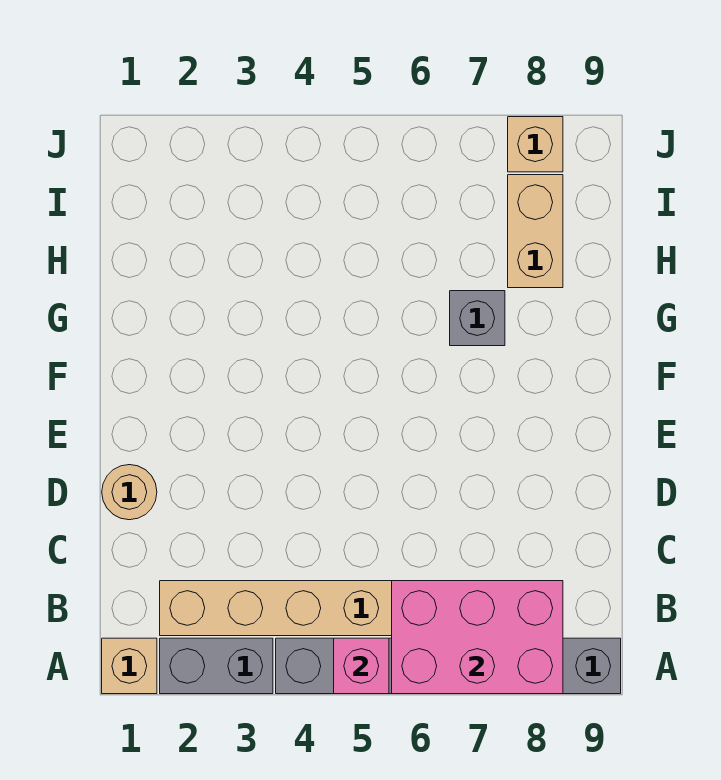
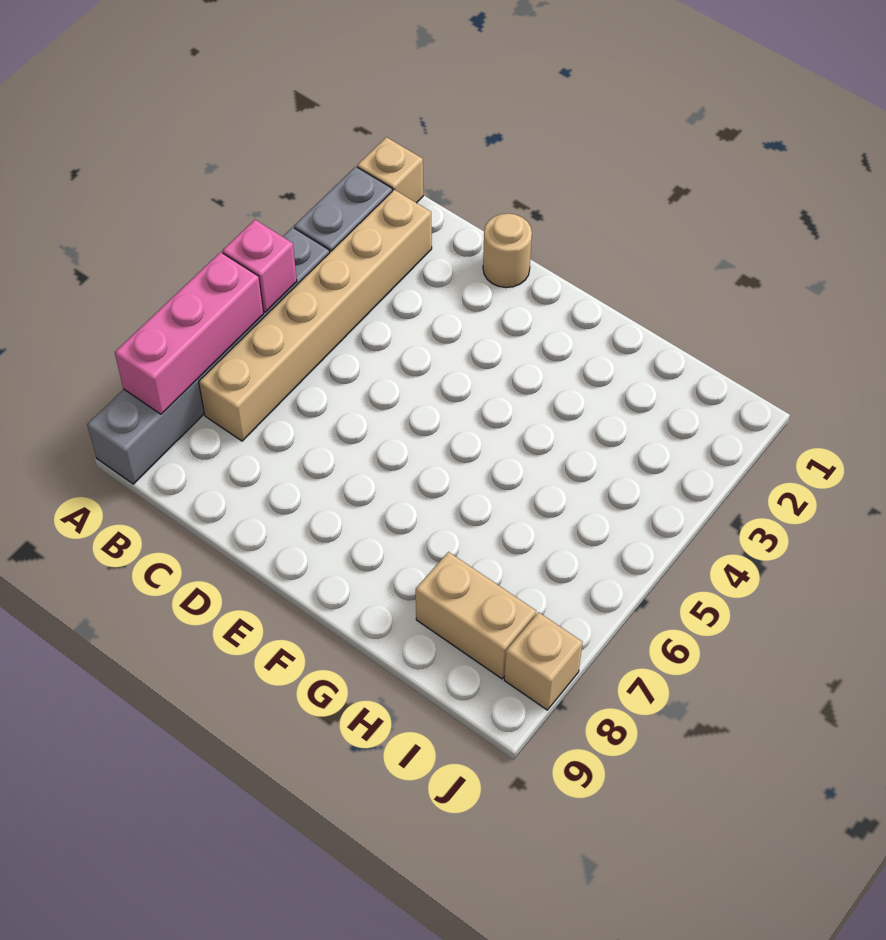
pink 2x3 brick [392,581,563,694] -> pink 1x3 brick [115,252,264,414]
grey 1x1 brick [450,291,505,346] -> none

